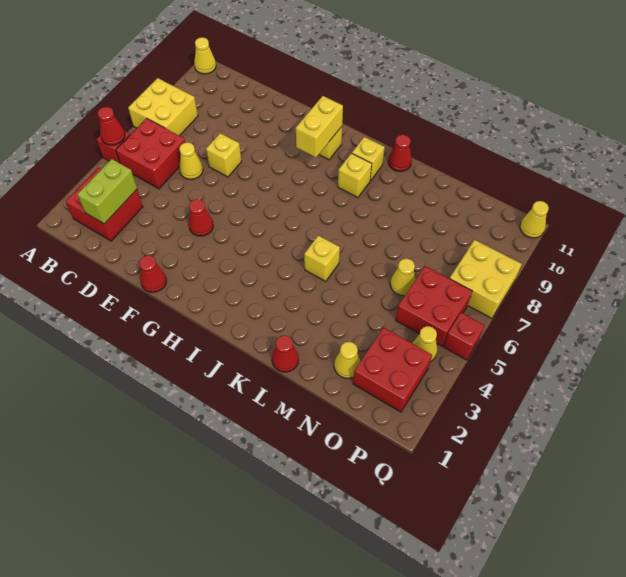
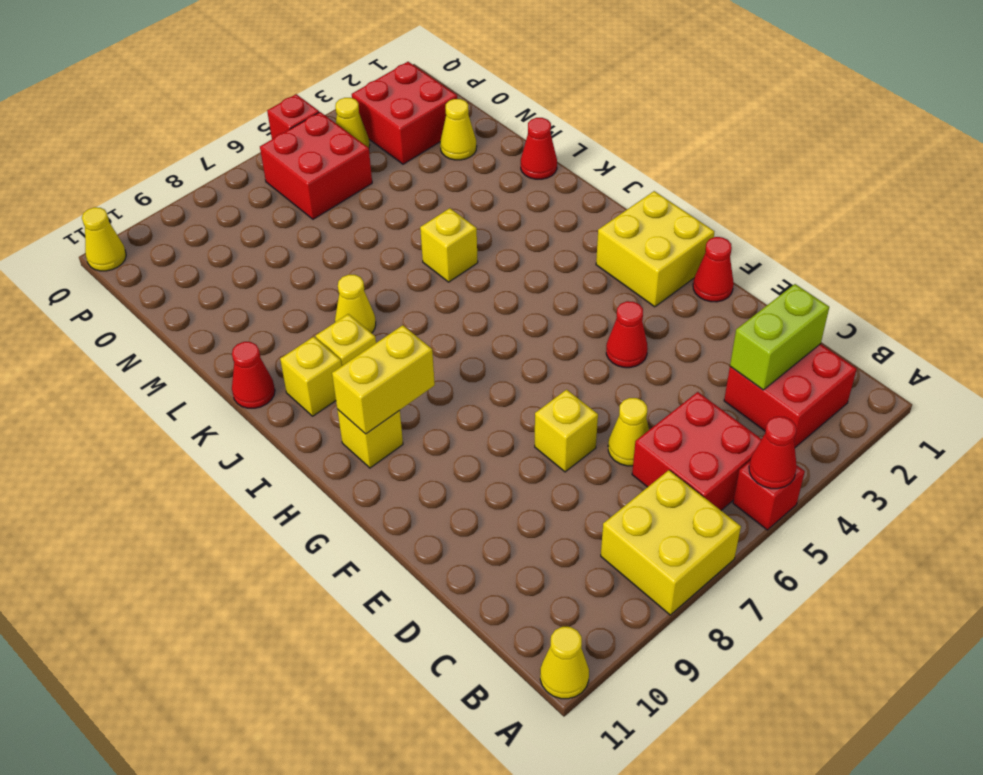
yellow 1x1 cone [390,259,416,296] -> yellow 1x1 cone moved to [335,275,376,333]
yellow 2x2 brick [450,240,522,318] -> yellow 2x2 brick moved to [596,191,714,307]

